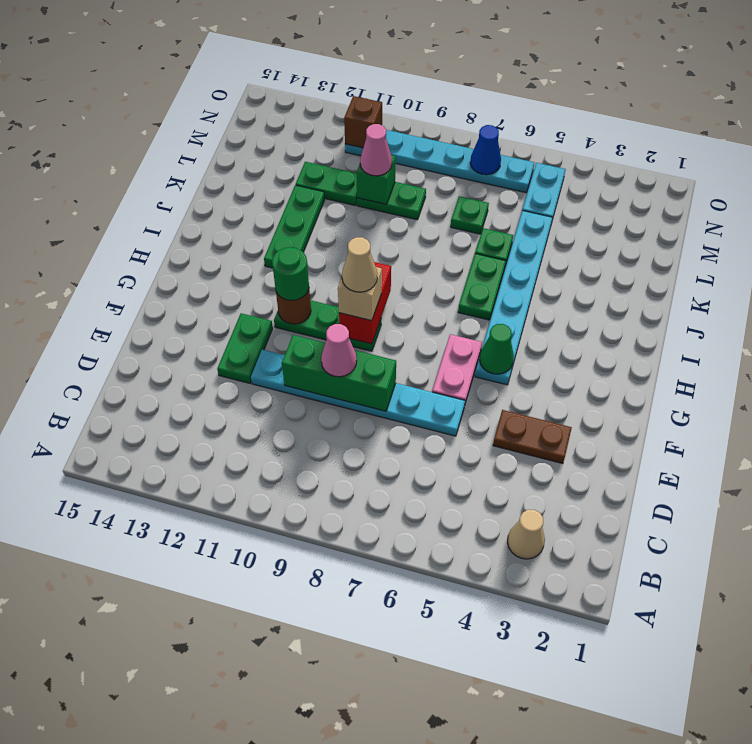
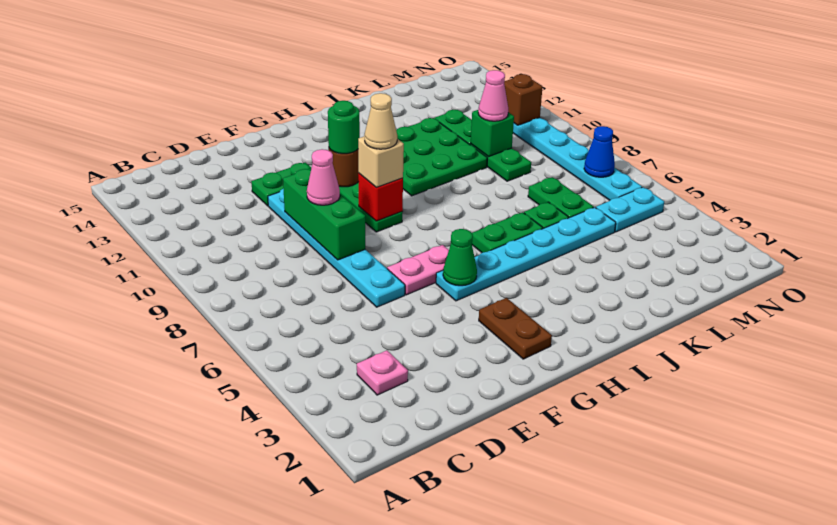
tan 1x1 cone [508,510,545,559] -> none
none -> pink 1x1 plate [357,350,408,395]
brown 1x2 plate [493,410,572,464] -> brown 1x2 plate moved to [479,298,552,359]
red 1x2 brick [339,262,391,344] -> red 1x1 brick [358,173,403,221]
green 1x3 plate [264,185,325,268] -> green 3x3 plate [396,118,487,196]
green 1x1 plate [451,196,489,234] -> green 1x2 plate [528,177,594,218]

